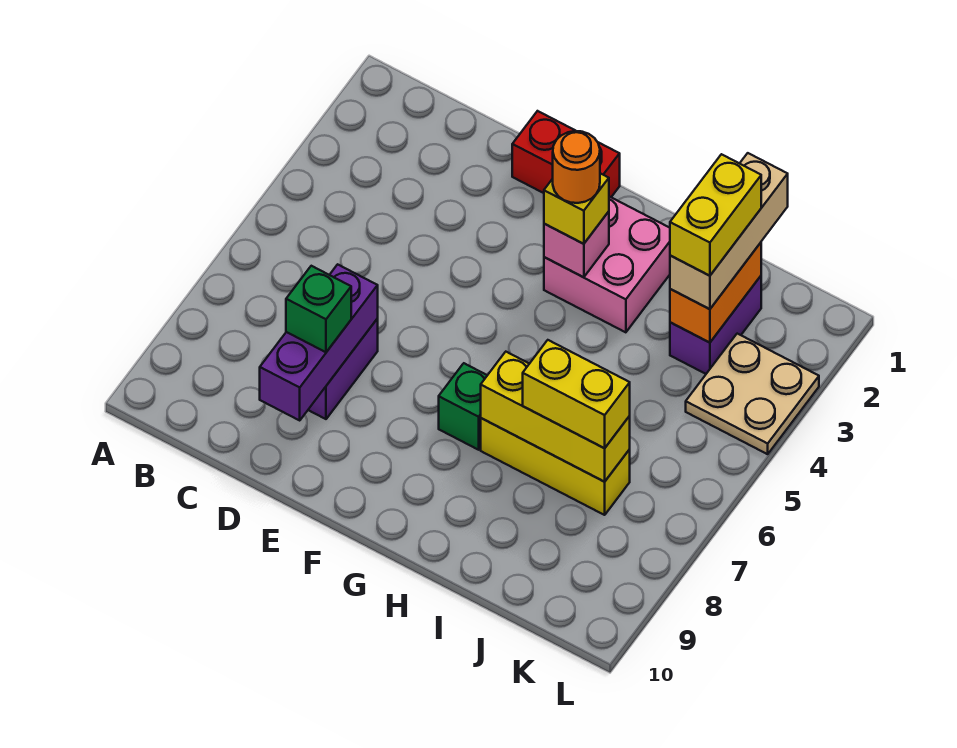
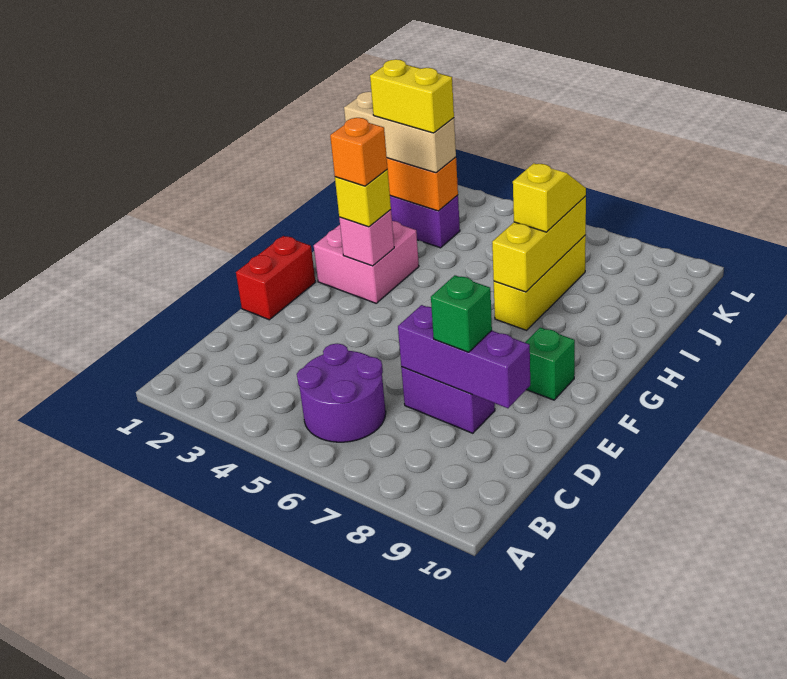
none -> purple 2x2 round brick [297,343,386,442]
orange 1x1 round brick [553,131,600,203] -> orange 1x1 brick [330,118,388,186]
green 1x1 brick [439,363,487,450] -> green 1x1 brick moved to [525,328,575,400]
yellow 1x2 brick [523,340,630,448] -> yellow 1x2 slope [513,163,586,232]
tan 2x2 plate [686,334,819,454] -> none

